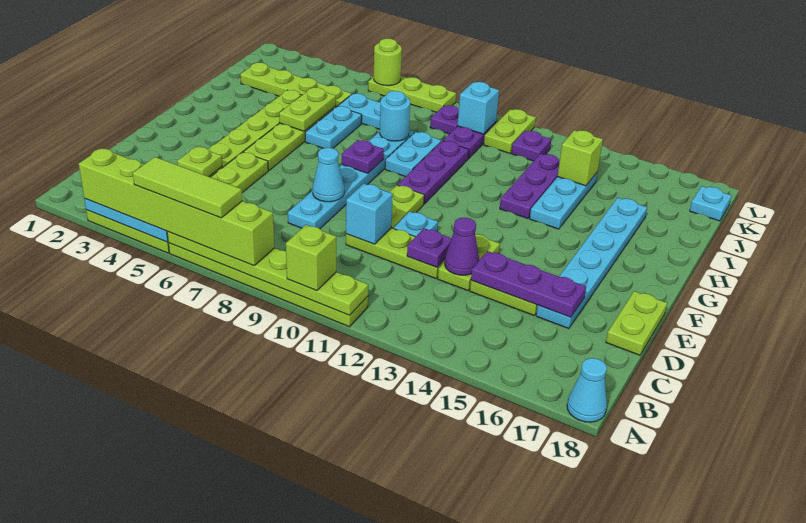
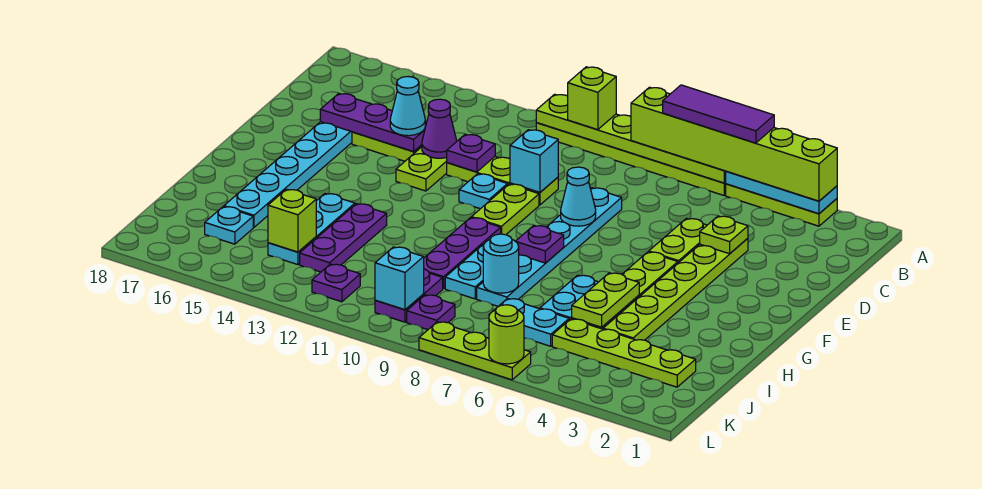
lime 1x3 tile [133,157,242,218] -> purple 1x3 tile [663,85,774,143]
cyan 1x1 cone [567,358,607,422] -> cyan 1x1 cone moved to [390,77,425,136]
lime 1x2 plate [606,291,667,355] -> none
lime 1x2 plate [484,109,536,153] -> none
cyan 1x1 plate [690,186,732,221] -> cyan 1x1 plate moved to [205,207,253,244]

